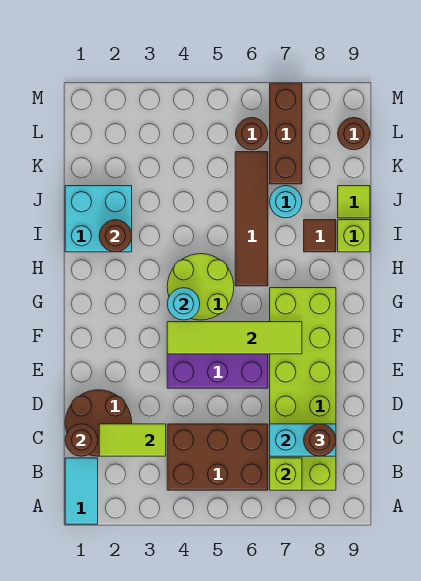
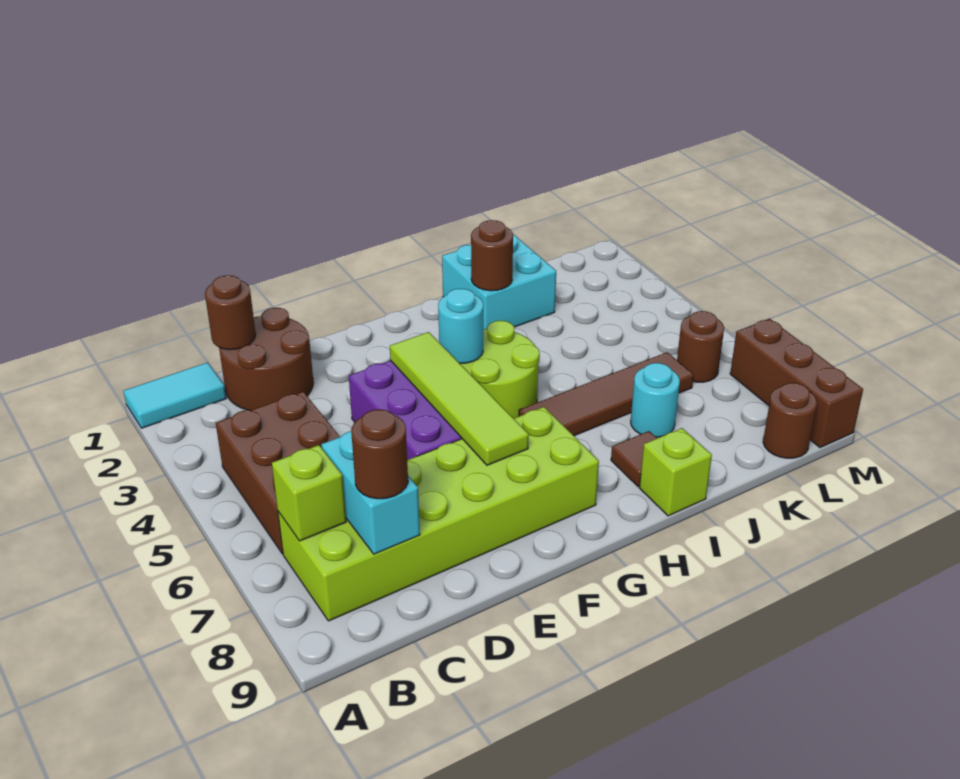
lime 1x2 tile [99,424,166,456] -> none
lime 1x1 tile [338,186,370,218] -> none
brown 1x3 brick [270,83,302,184] -> brown 1x3 brick turned to [730,319,863,448]

